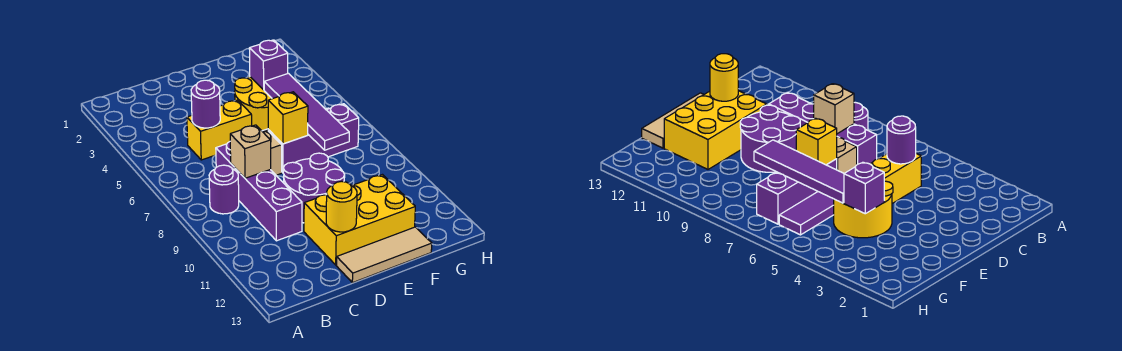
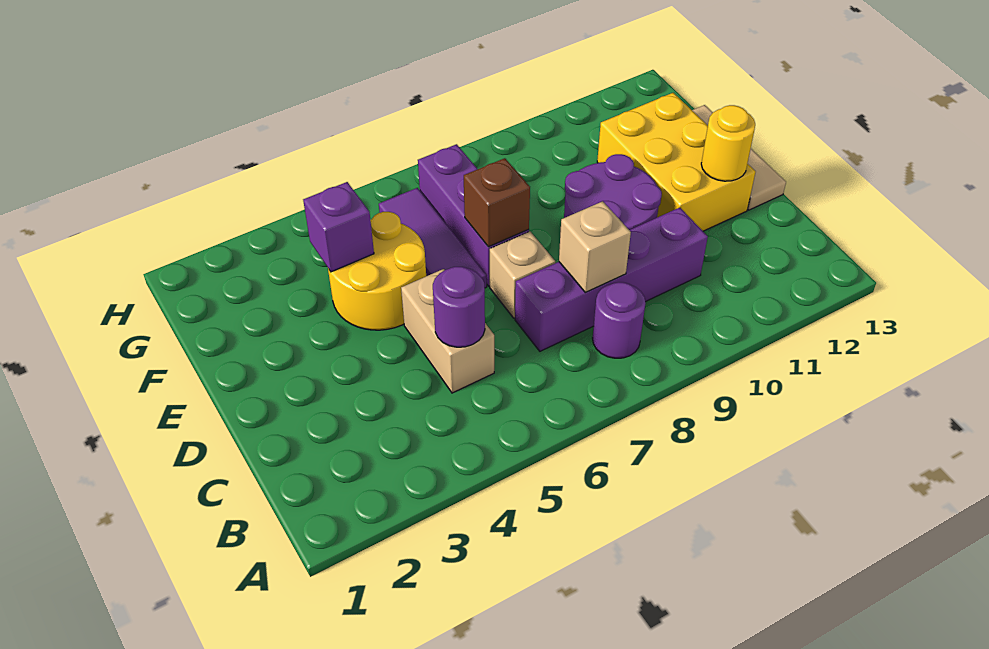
yellow 1x2 brick [187,100,252,160] -> tan 1x2 brick [401,269,494,393]
yellow 1x1 brick [268,92,308,144] -> brown 1x1 brick [464,158,530,247]
purple 1x4 tile [264,73,349,150] -> none

